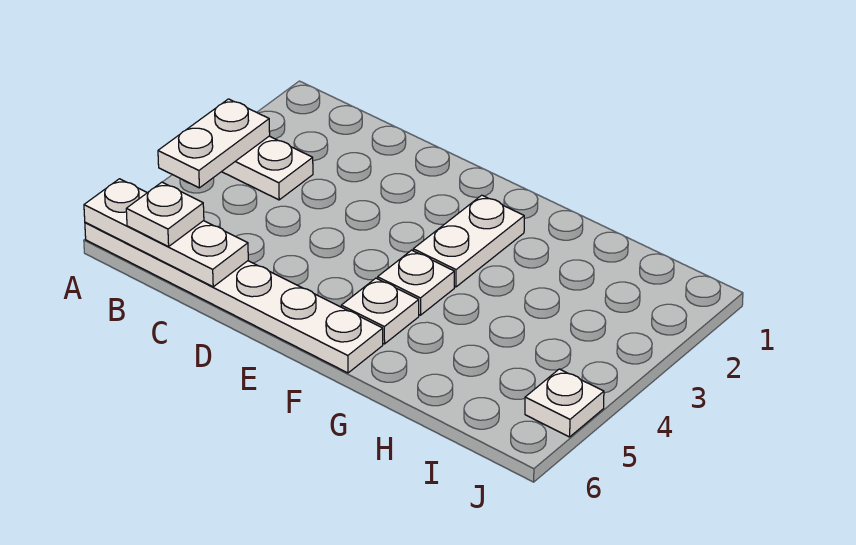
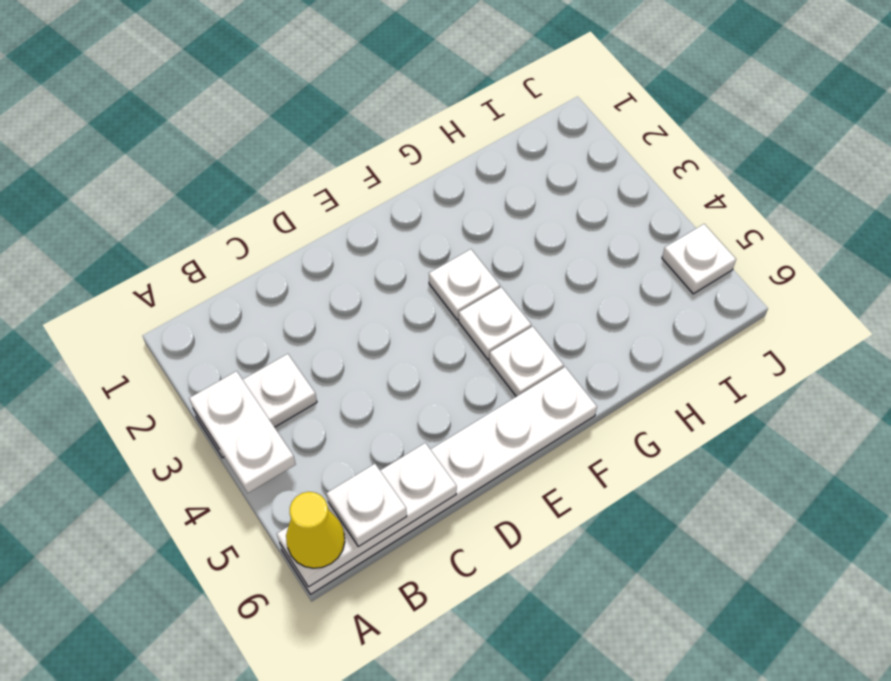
none -> yellow 1x1 cone [286,492,345,568]
white 1x2 plate [413,195,524,287] -> white 1x1 plate [429,249,500,320]

